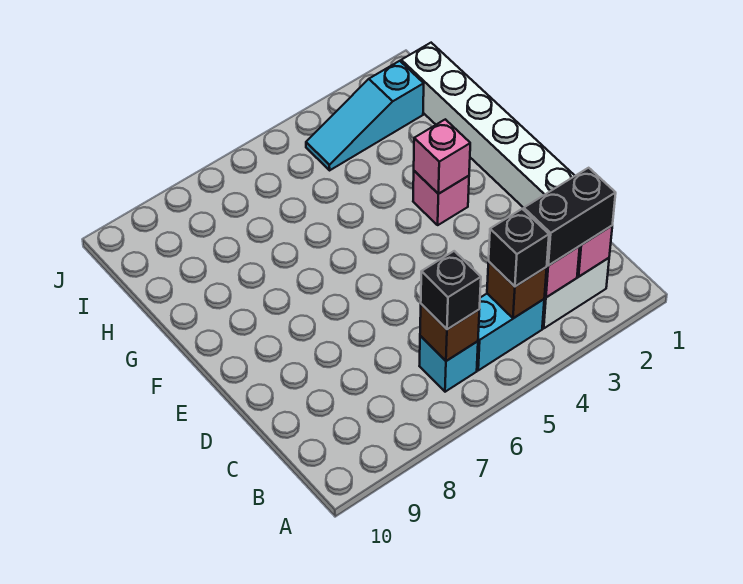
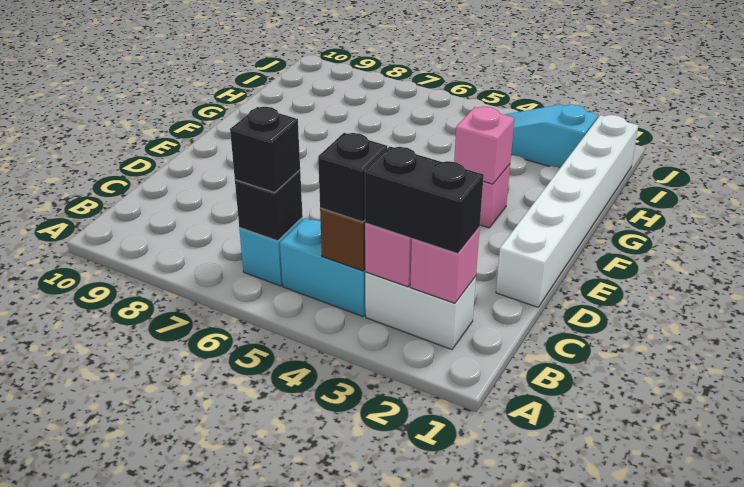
brown 1x1 brick [420,304,479,361] -> black 1x1 brick [235,170,303,241]

